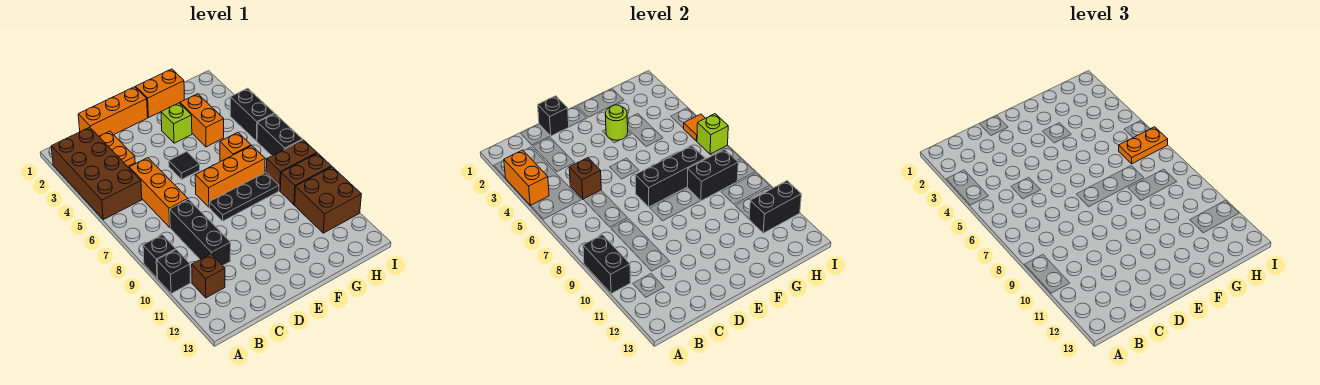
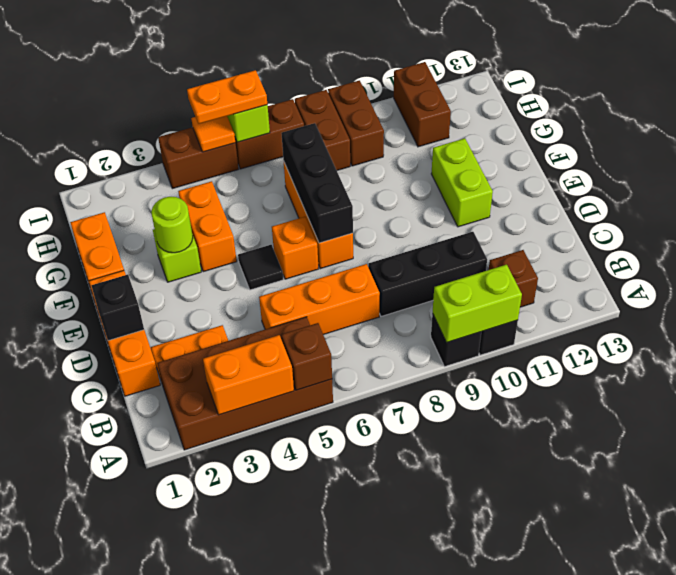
black 1x2 brick [583,235,630,294] -> lime 1x2 brick [433,265,522,343]
brown 1x1 brick [569,158,601,199] -> brown 1x1 brick moved to [281,323,332,390]
black 1x3 plate [209,172,279,221] -> none
none -> lime 1x2 brick [431,138,493,227]
orange 1x2 brick [180,94,224,147] -> orange 1x2 brick turned to [178,181,237,272]
orange 1x1 brick [220,133,251,161] -> orange 1x1 brick moved to [272,217,318,279]
black 1x2 brick [687,149,738,201] -> none
orange 1x2 plate [1119,127,1168,164] -> orange 1x2 plate turned to [187,70,267,124]
brown 2x2 brick [295,167,361,233] -> brown 1x2 brick [394,62,451,147]
black 1x2 brick [749,181,801,233] -> none
black 1x2 brick [230,88,274,141] -> brown 1x2 brick [158,127,238,189]
black 1x2 brick [257,114,303,156] -> brown 1x2 brick [235,99,304,169]

